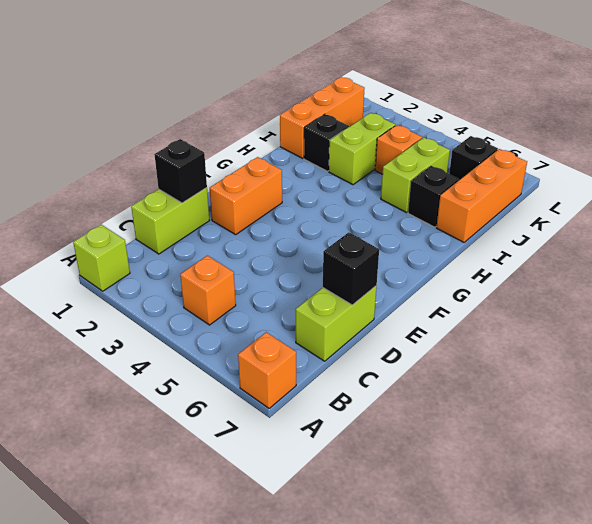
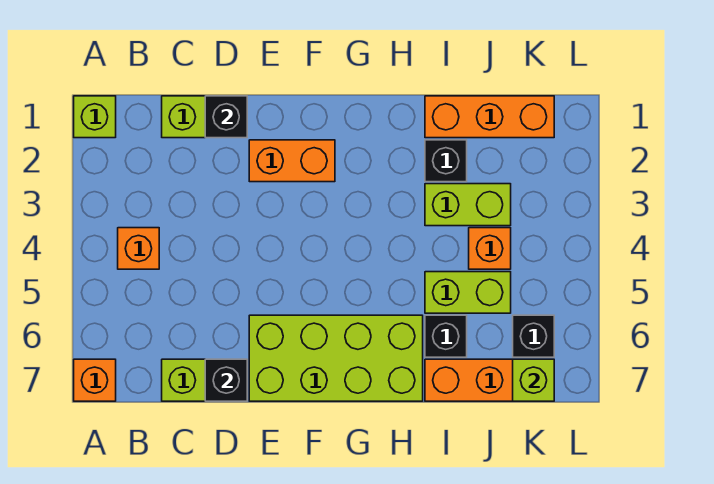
none -> lime 2x4 brick [249,315,423,401]
none -> lime 1x1 brick [513,359,554,401]

